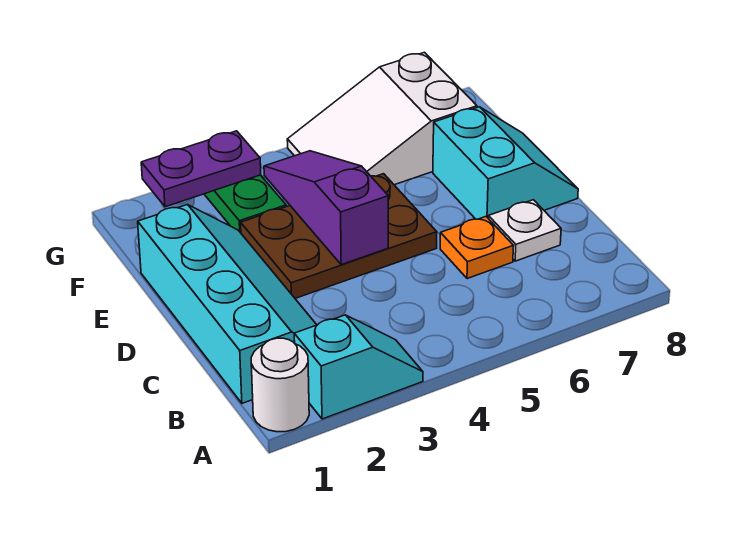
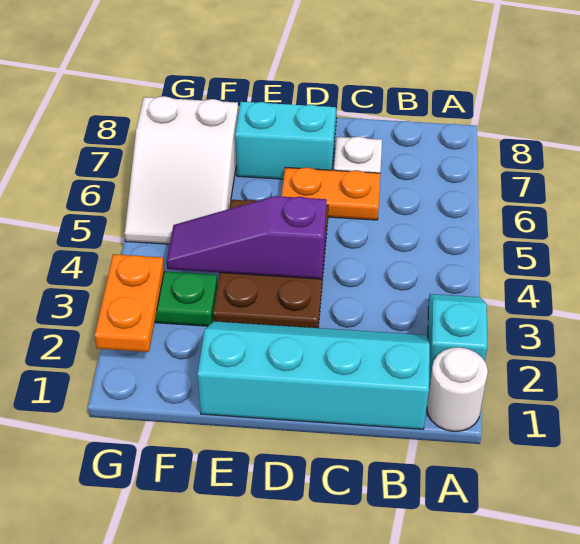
orange 1x1 plate [440,217,514,279] -> orange 1x2 plate [281,167,380,220]
purple 1x2 plate [141,131,261,207] -> orange 1x2 plate [95,254,164,352]

